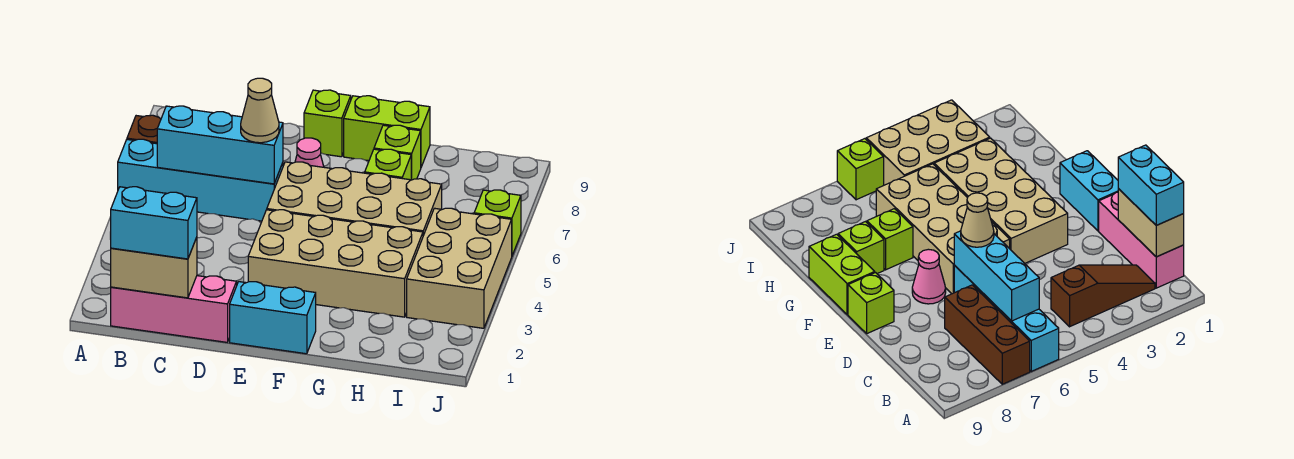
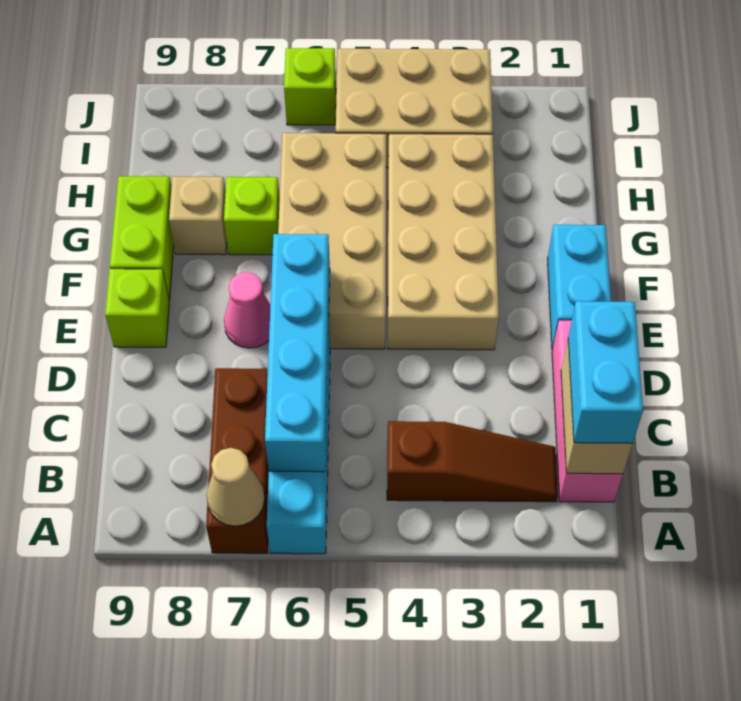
cyan 1x3 brick [157,106,283,184] -> cyan 1x4 brick [265,234,330,472]
tan 1x1 cone [241,78,279,143] -> tan 1x1 cone moved to [207,448,265,526]
lime 1x1 brick [374,125,421,180] -> tan 1x1 brick [169,177,227,255]

